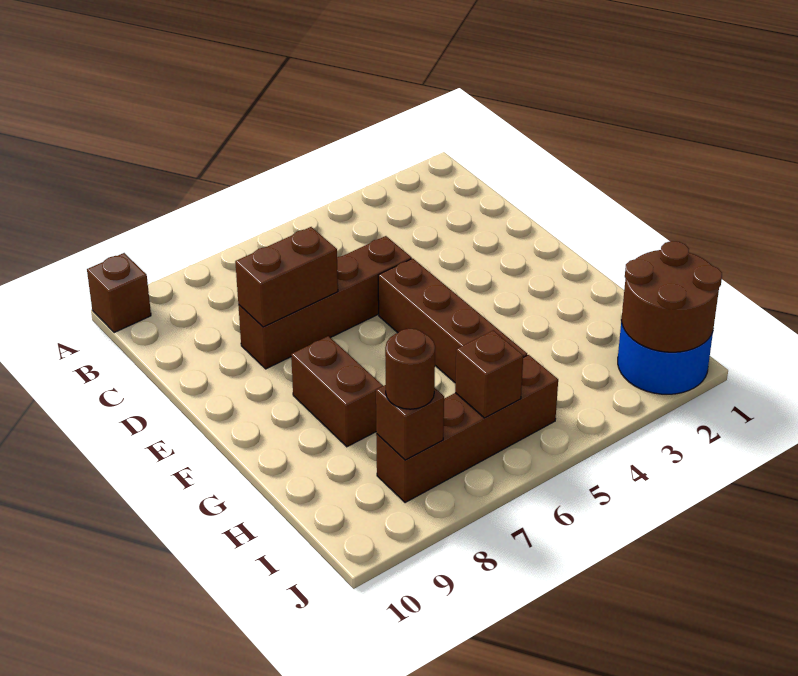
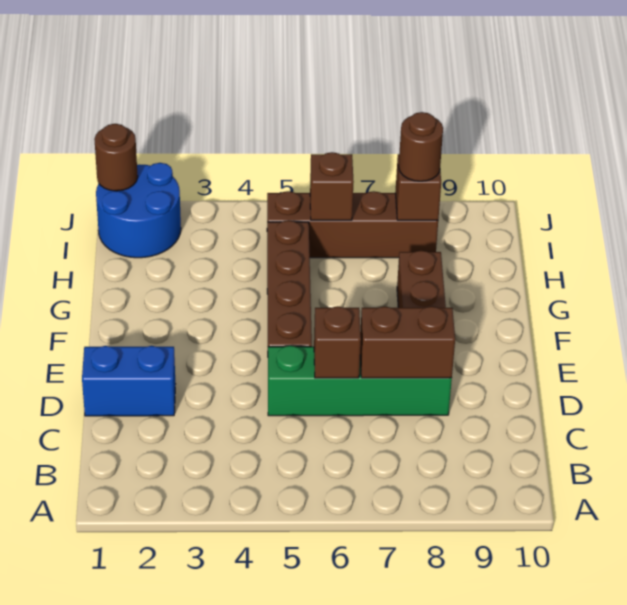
brown 1x1 brick [87,253,151,333] -> brown 1x1 brick moved to [314,306,361,378]
none -> blue 1x2 brick [82,346,175,416]
brown 1x4 brick [238,236,412,369] -> green 1x4 brick [268,346,452,416]
brown 2x2 round brick [622,241,722,352] -> brown 1x1 round brick [94,124,138,191]

